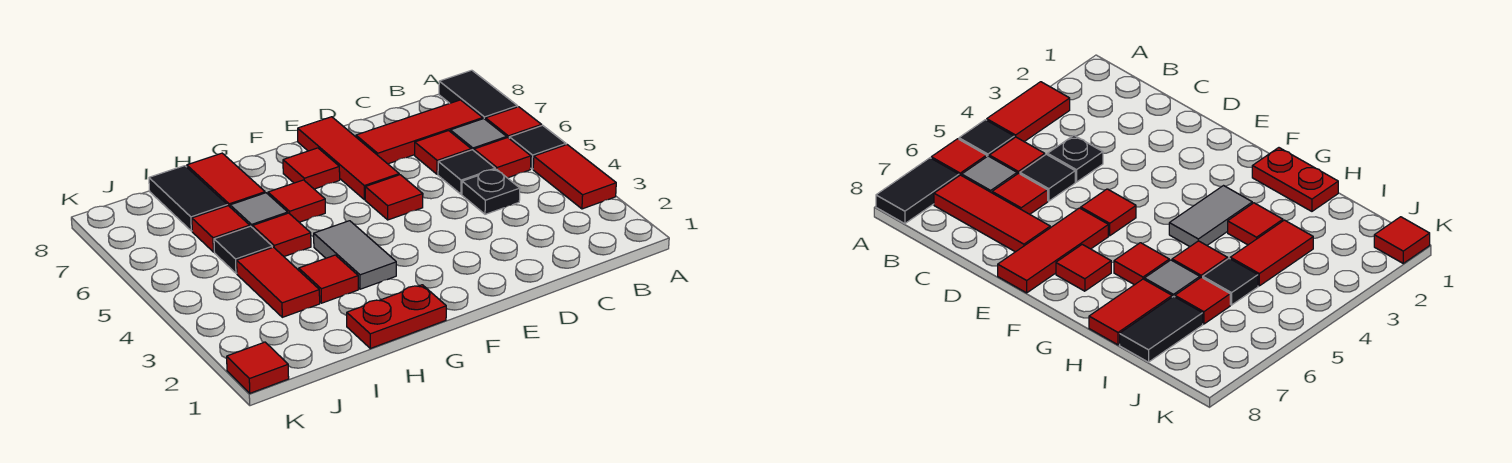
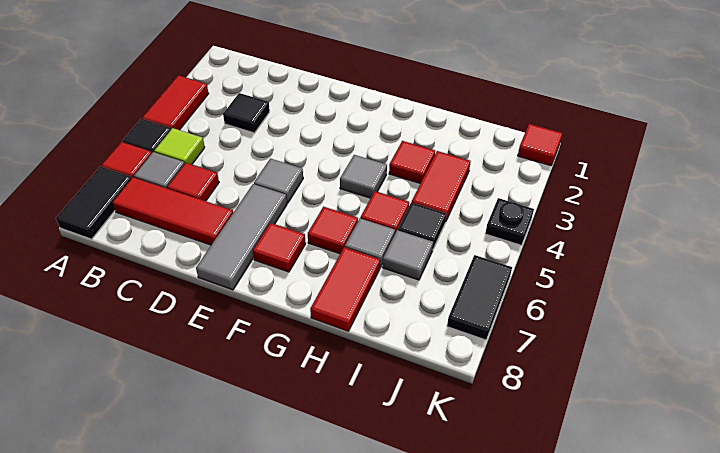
red 1x1 tile [474,138,531,178] -> lime 1x1 tile [154,128,205,164]
black 1x1 plate [462,169,520,214] -> black 1x1 plate moved to [485,198,534,245]
black 1x1 tile [438,150,495,194] -> black 1x1 tile moved to [223,93,270,133]
red 1x1 tile [365,175,423,220] -> grey 1x1 tile [254,159,303,203]
red 1x3 tile [298,117,399,200] -> grey 1x3 tile [196,184,287,290]
red 1x2 plate [347,285,446,348] -> none
grey 1x2 tile [314,221,396,289] -> grey 1x1 tile [340,155,387,198]
red 1x1 tile [192,206,250,252] -> grey 1x1 tile [382,230,433,280]
black 1x2 tile [149,166,227,231] -> black 1x2 tile moved to [447,255,512,340]

